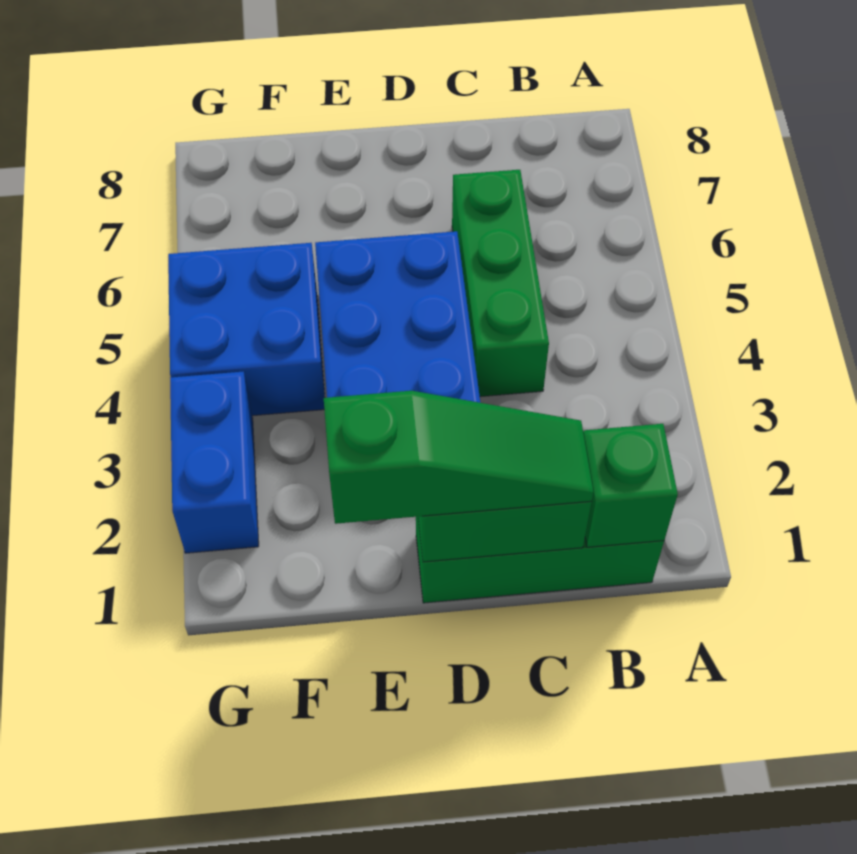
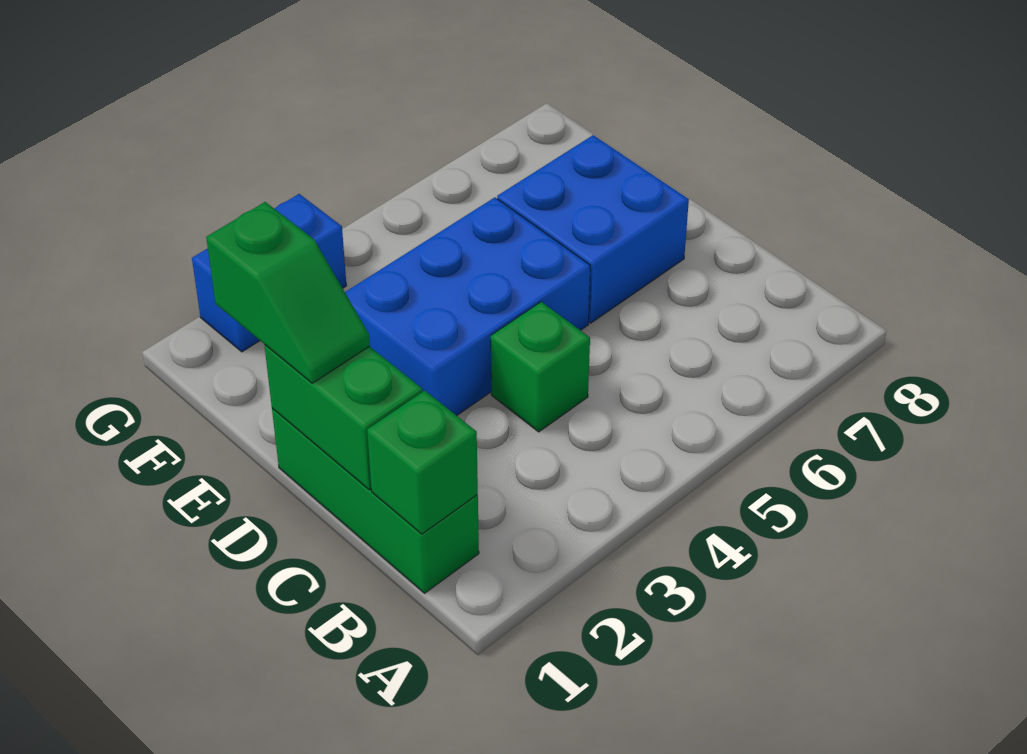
green 1x3 slope [324,391,594,524] -> green 1x2 slope [206,202,370,383]
green 1x3 brick [452,170,549,397] -> green 1x1 brick [491,302,590,432]
blue 2x2 brick [168,243,325,416] -> blue 2x2 brick moved to [497,135,689,323]

